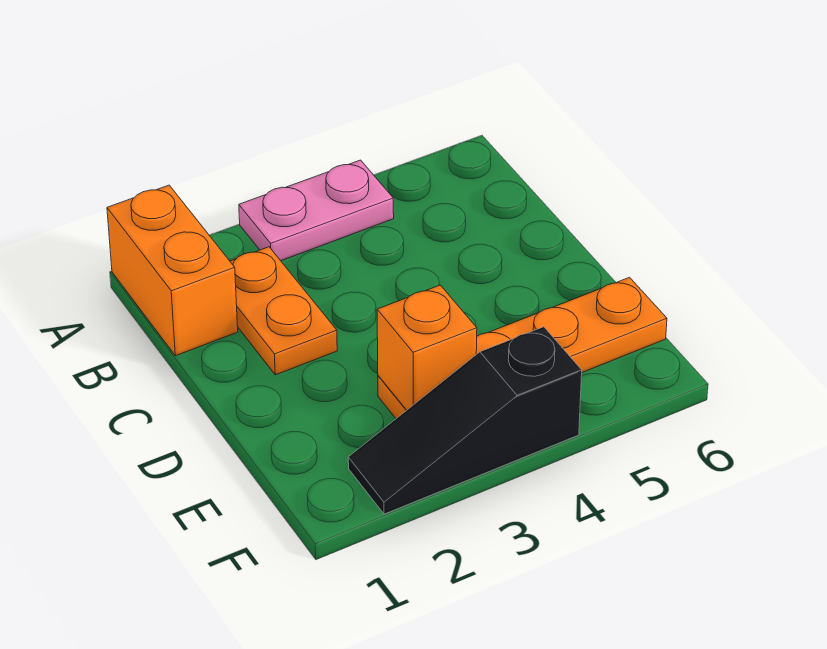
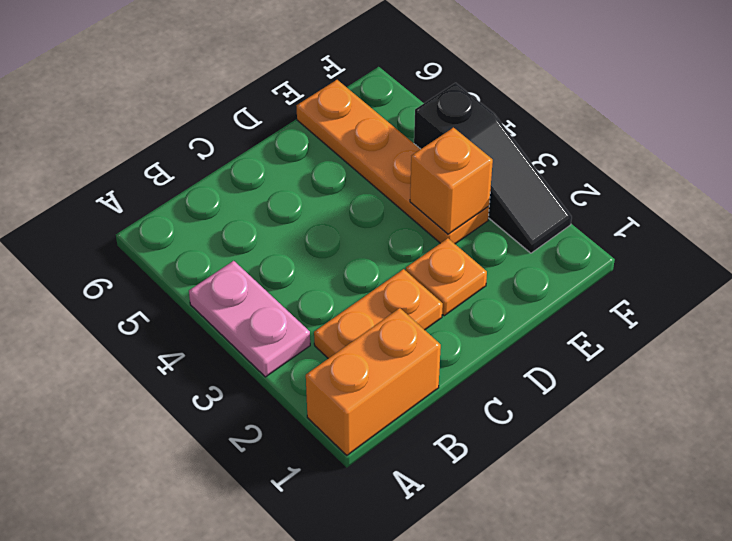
none -> orange 1x1 plate [406,238,487,316]

